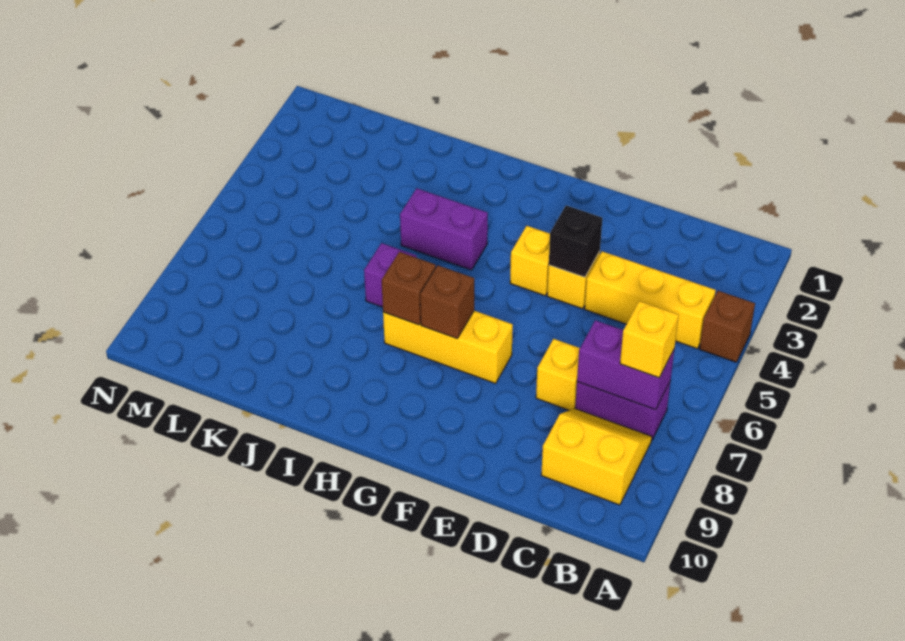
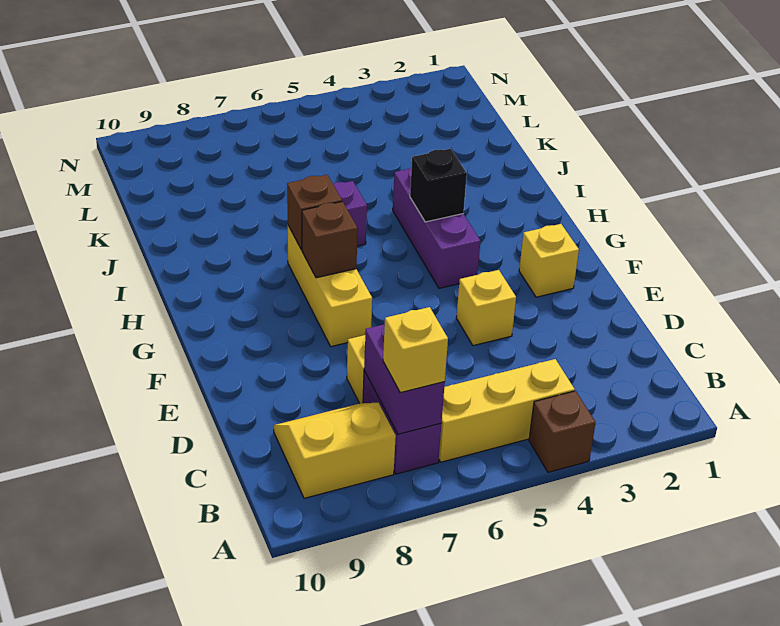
yellow 1x3 brick [585,251,716,349] -> yellow 1x3 brick turned to [439,359,575,462]
yellow 2x2 slope [541,408,652,505] -> yellow 2x2 slope turned to [274,403,396,498]
black 1x1 brick [549,206,602,277] -> black 1x1 brick moved to [410,149,467,222]
yellow 1x1 brick [510,226,550,296] -> yellow 1x1 brick moved to [519,224,579,297]
purple 1x2 brick [400,188,488,270] -> purple 1x3 brick [393,167,480,288]

